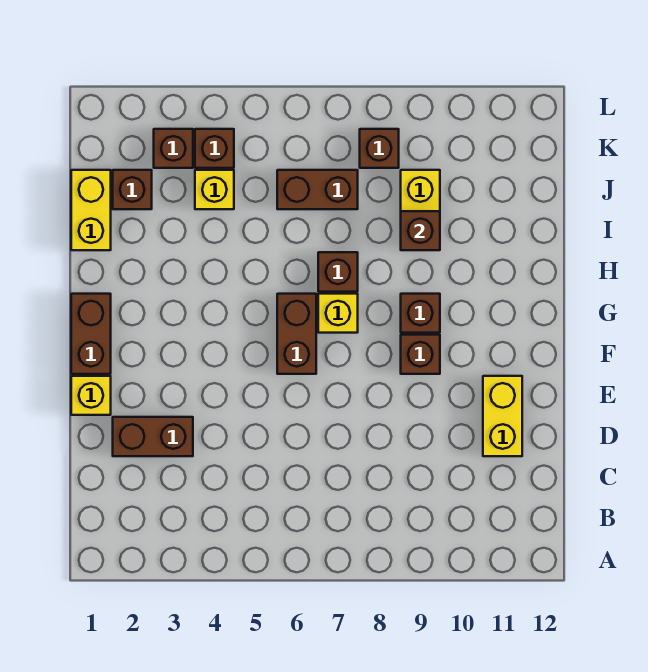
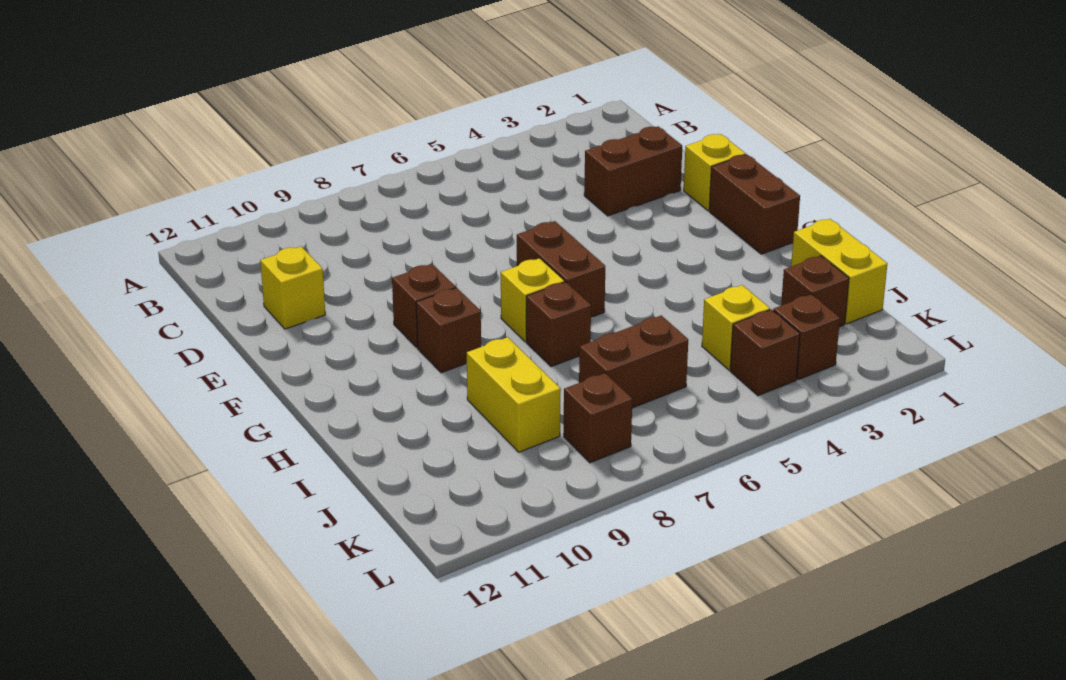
yellow 1x2 brick [483,376,522,456] -> yellow 1x1 brick [260,246,325,329]
brown 1x1 brick [401,211,440,250] -> none

